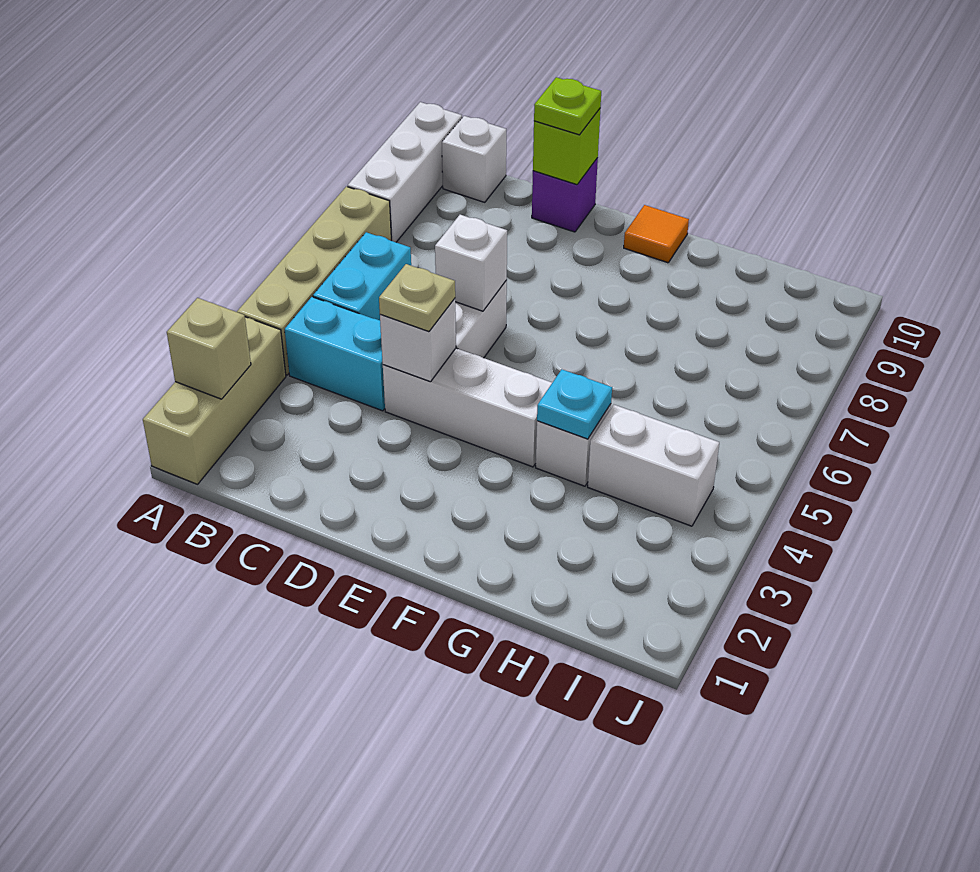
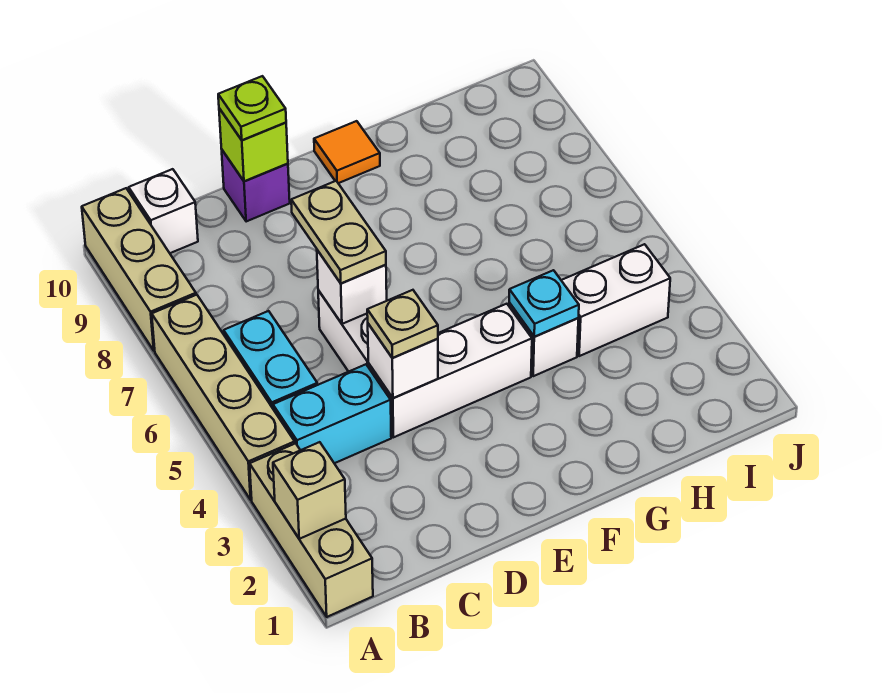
white 1x3 brick [348,102,462,242] -> tan 1x3 brick [82,188,196,351]
none -> tan 1x2 plate [291,181,386,283]

